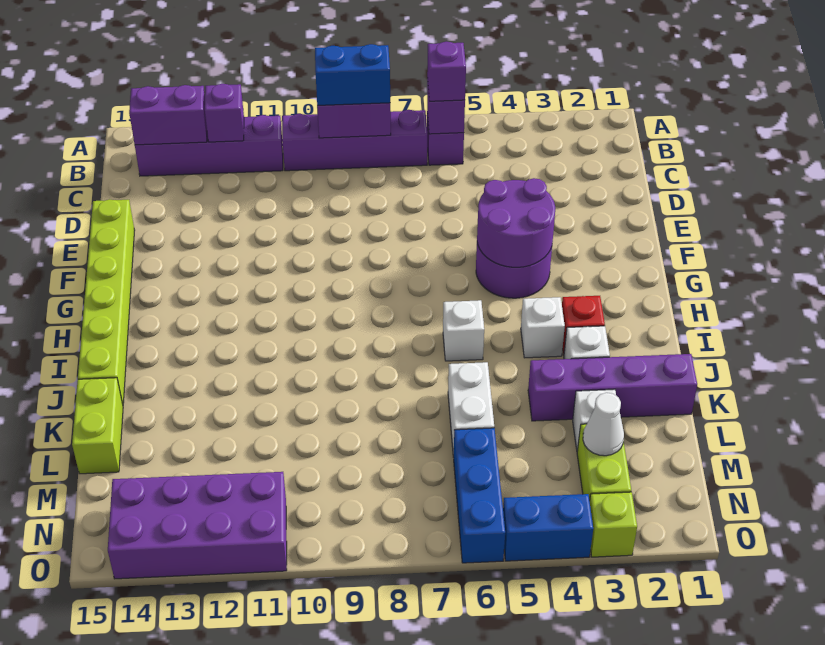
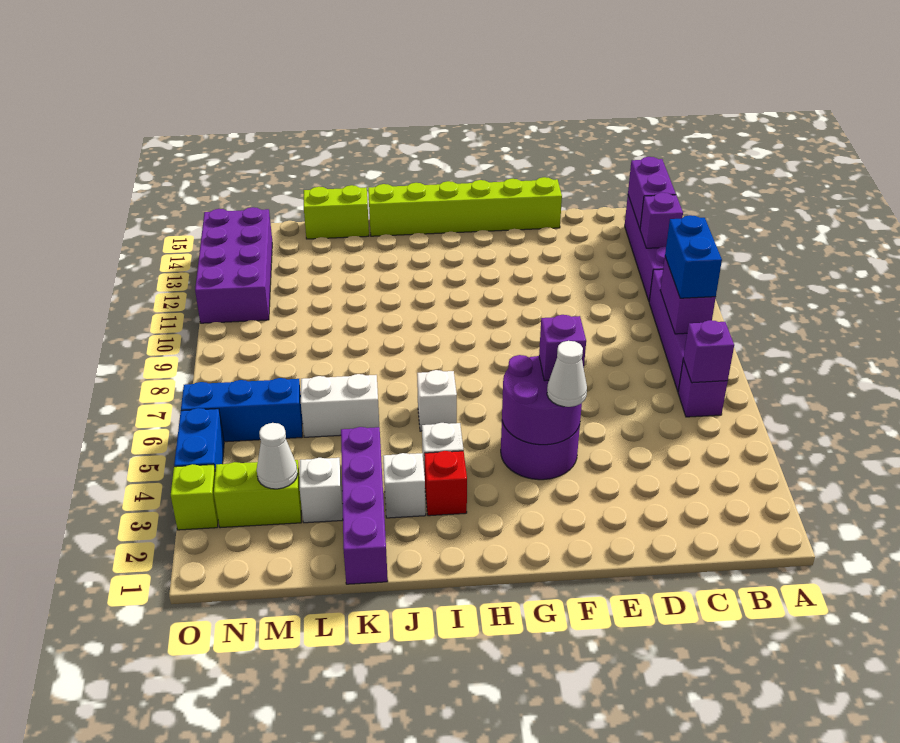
purple 1x1 brick [427,42,466,101] -> purple 1x1 brick moved to [539,315,586,381]
none -> white 1x1 cone [547,341,587,407]

